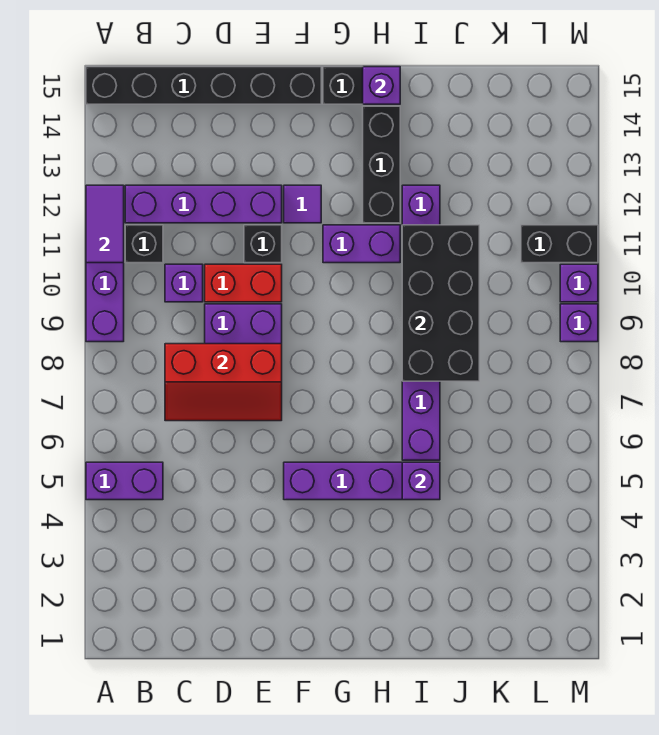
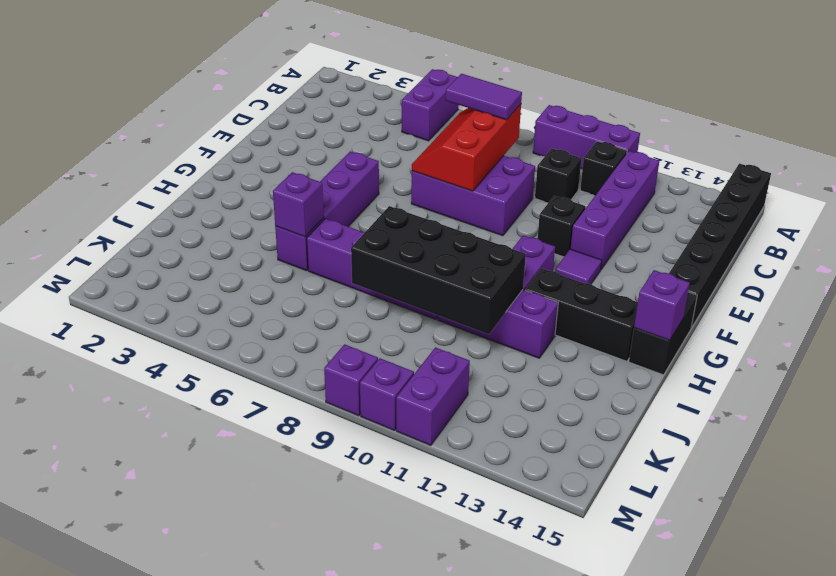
purple 1x2 tile [86,185,124,263] -> purple 1x2 tile moved to [446,74,522,120]
purple 1x1 brick [165,264,203,302] -> black 1x1 brick [535,149,581,203]
red 1x2 brick [205,264,282,302] -> none
black 1x2 brick [521,225,598,263] -> purple 1x2 brick [396,347,470,445]

